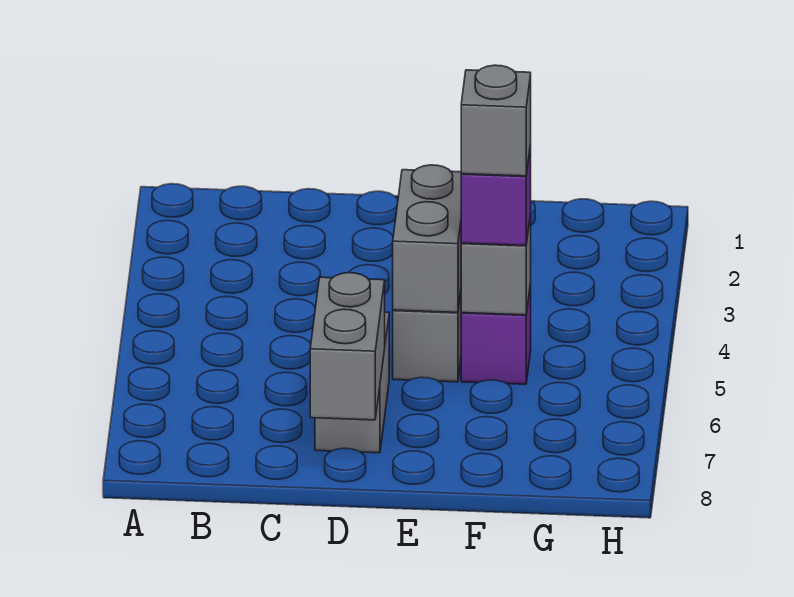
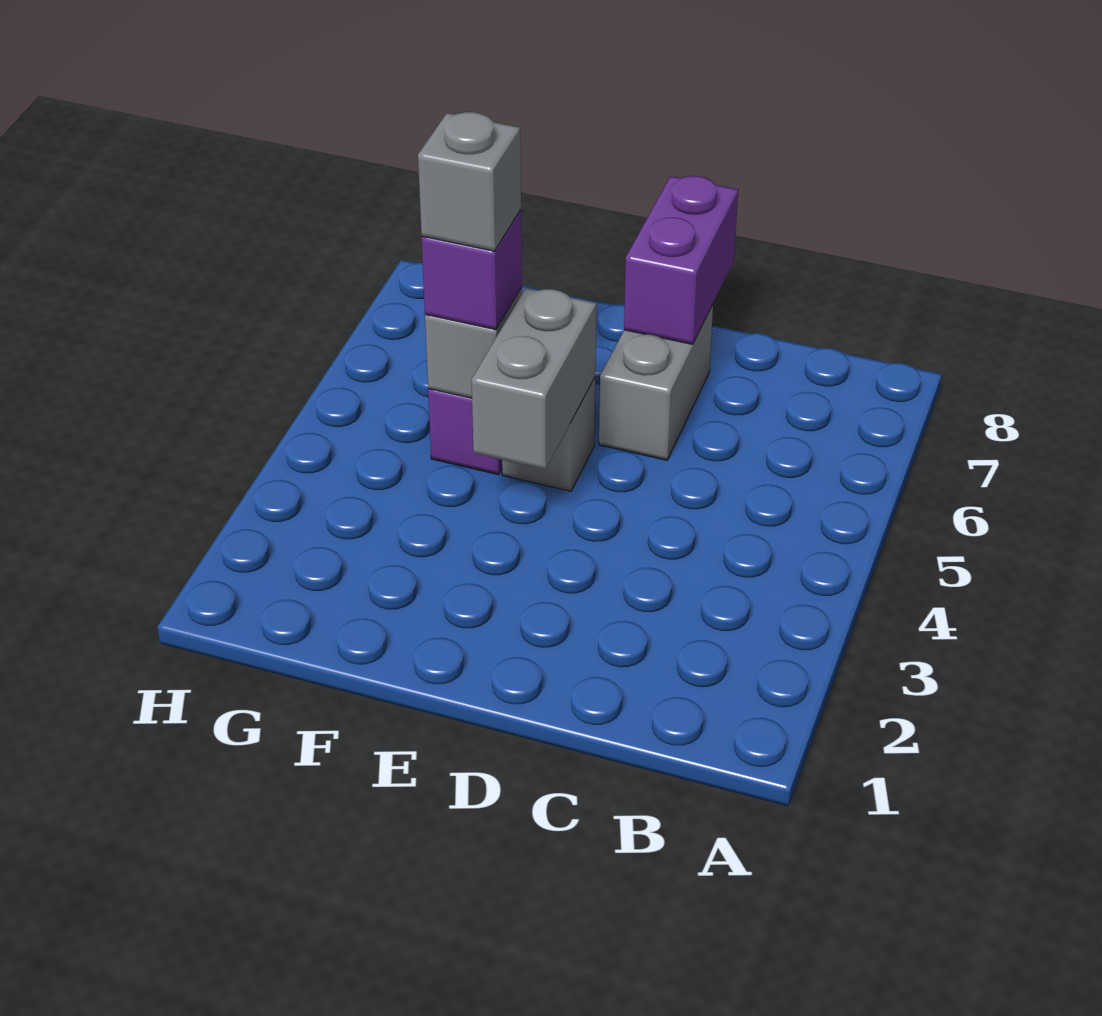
grey 1x2 brick [310,273,385,420] -> purple 1x2 brick [624,176,738,344]

